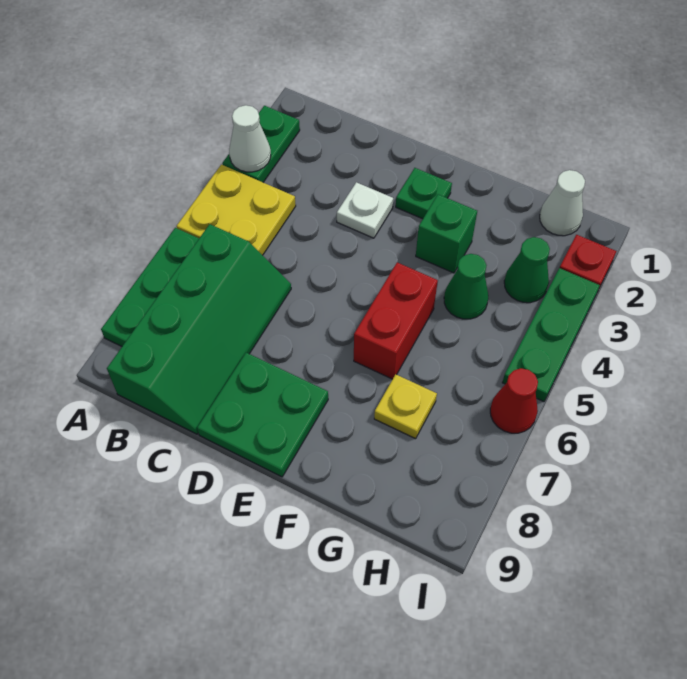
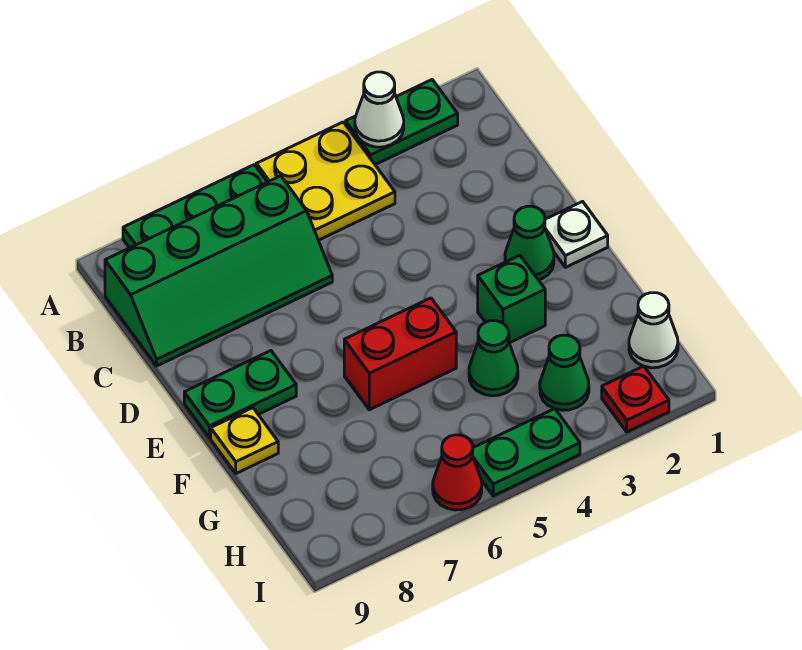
white 1x1 plate [337,182,393,238] -> white 1x1 plate moved to [545,202,608,267]
green 2x2 plate [197,352,328,477] -> green 1x2 plate [184,351,296,438]
green 1x1 plate [396,168,452,219] -> green 1x1 cone [505,206,554,280]
yellow 1x1 plate [374,374,437,439] -> yellow 1x1 plate moved to [211,408,278,473]
green 1x3 plate [502,268,600,402] -> green 1x2 plate [472,409,580,496]

